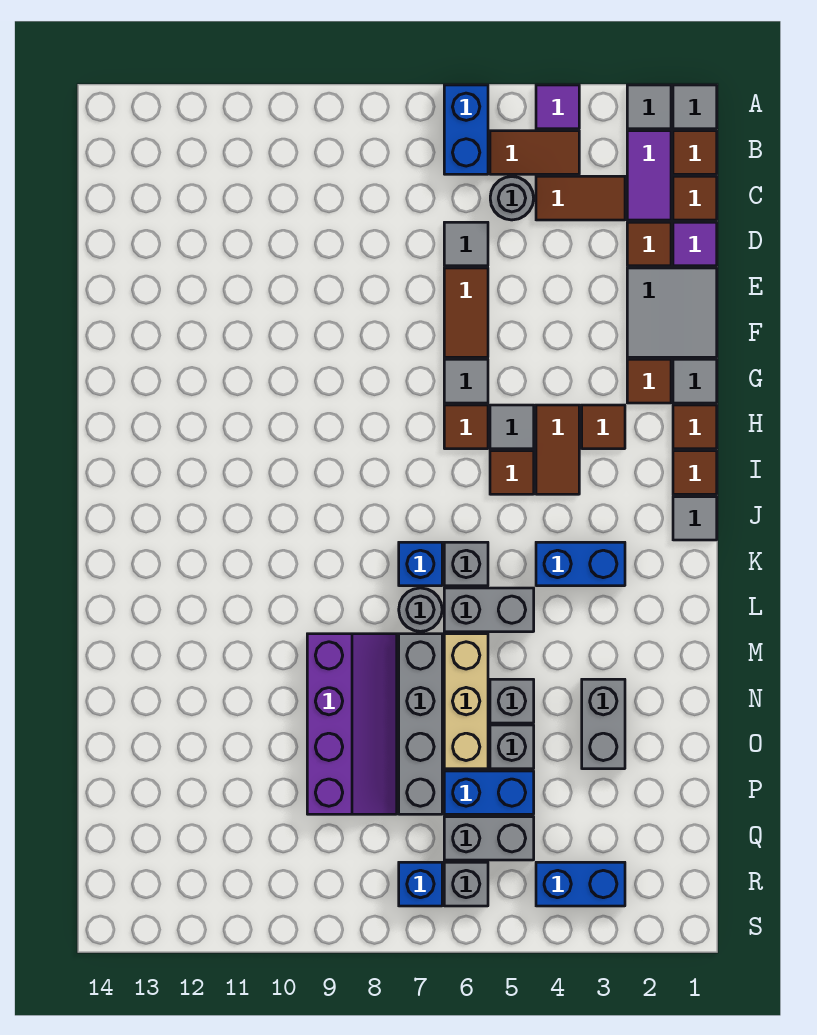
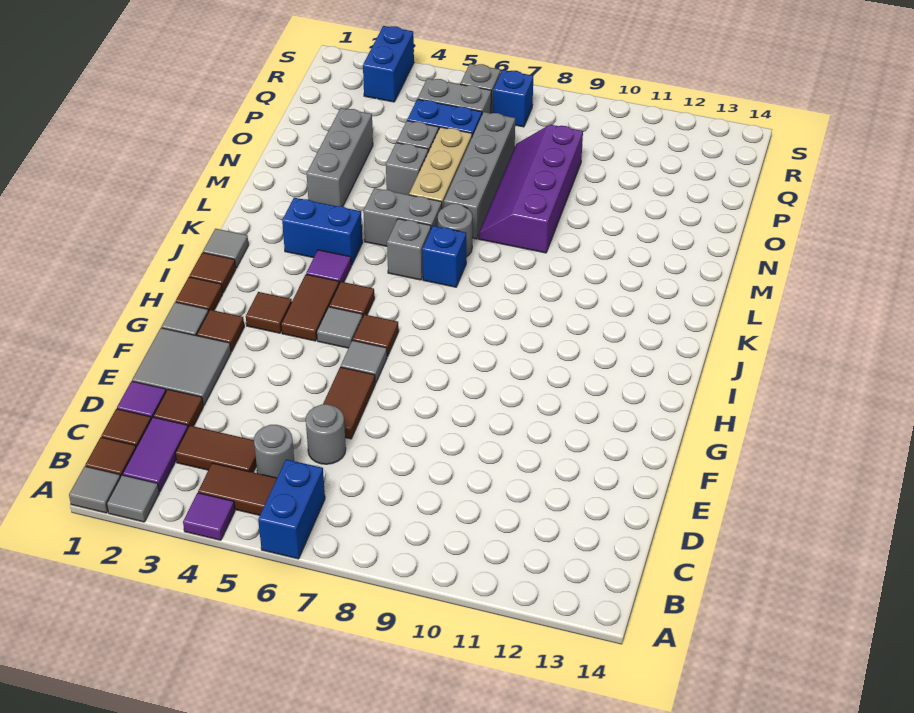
grey 1x1 tile [444,222,488,266] -> grey 1x1 round brick [306,404,346,464]
none -> purple 1x1 tile [306,250,351,284]
grey 1x2 brick [582,679,625,769] -> grey 1x3 brick [307,108,373,206]
blue 1x2 brick [536,862,625,906] -> blue 1x2 brick turned to [363,26,414,102]

